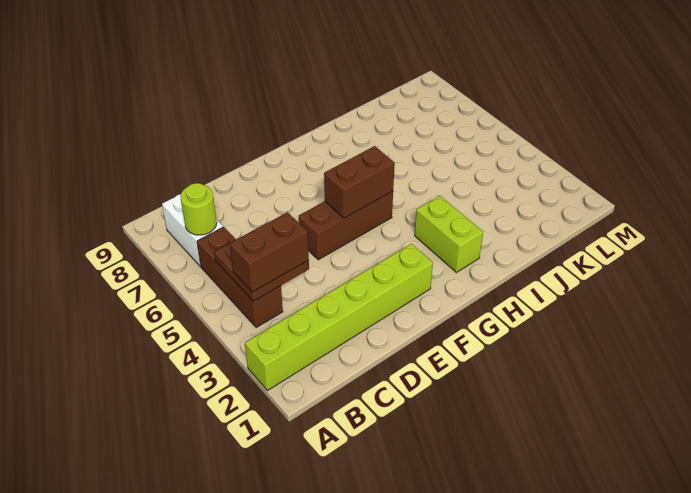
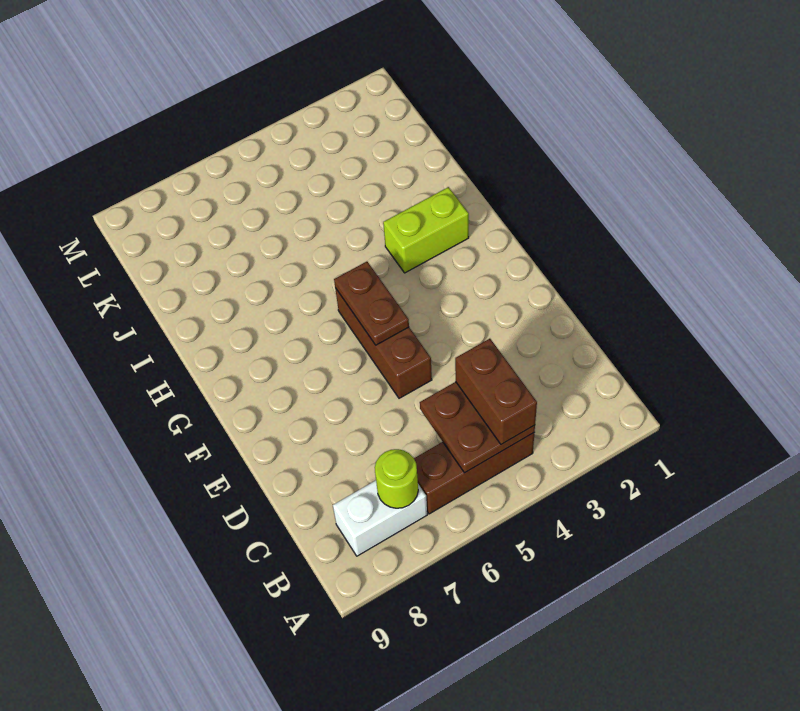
lime 1x6 brick [245,244,433,391] -> none
brown 1x2 brick [324,146,395,218] -> brown 1x2 plate [334,262,409,345]

